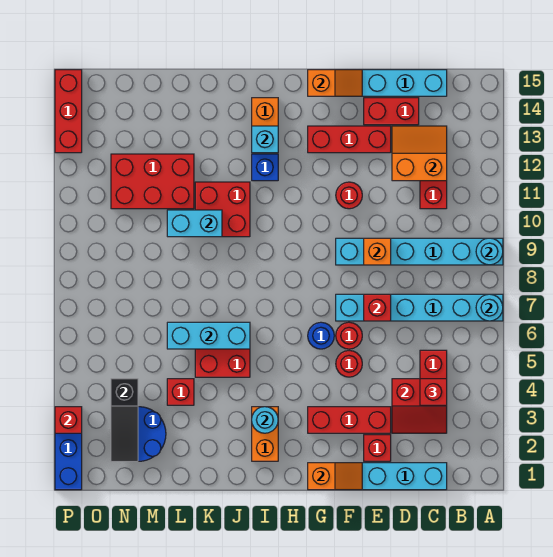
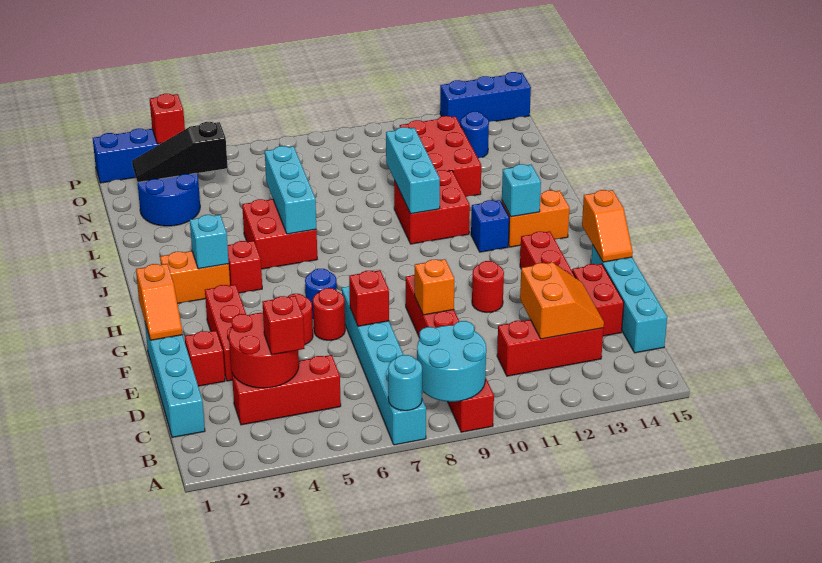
cyan 1x6 brick [336,238,503,265] -> red 1x6 brick [406,275,494,432]
cyan 1x1 round brick [476,238,503,265] -> cyan 2x2 round brick [417,321,486,402]
red 2x2 slope [392,379,447,433] -> red 2x2 round brick [229,313,299,388]
cyan 1x1 round brick [252,407,278,433] -> cyan 1x1 brick [190,215,229,269]
cyan 1x2 brick [167,210,222,237] -> cyan 1x3 brick [386,127,440,214]
red 1x1 brick [167,379,194,405] -> red 1x1 brick moved to [228,241,262,293]
none -> blue 1x1 round brick [460,112,489,158]
red 1x3 brick [55,70,82,153] -> blue 1x3 brick [440,72,531,124]

